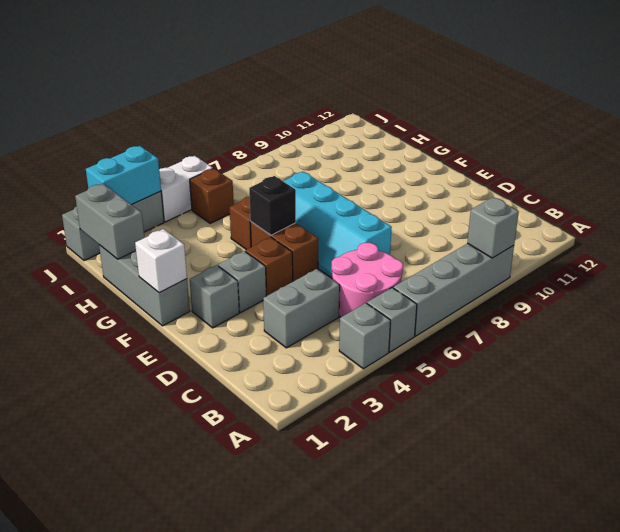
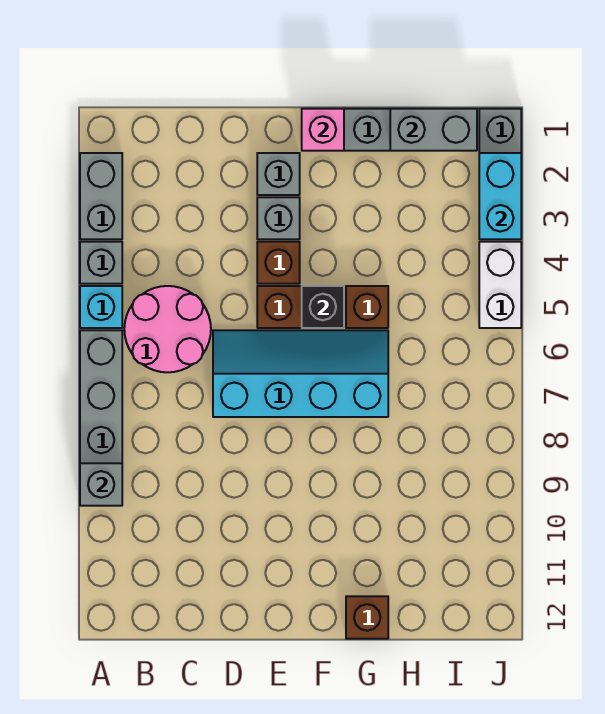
grey 1x1 brick [367,288,417,352] -> cyan 1x1 brick [80,286,122,328]
grey 1x2 brick [263,269,340,348] -> grey 1x2 brick moved to [80,153,122,239]
white 1x1 brick [135,229,187,293] -> pink 1x1 brick [302,109,344,151]
brown 1x1 brick [190,168,234,223] -> brown 1x1 brick moved to [346,596,388,639]

